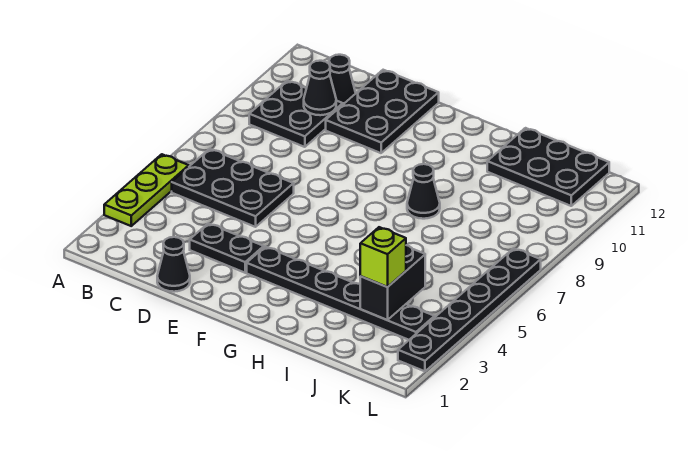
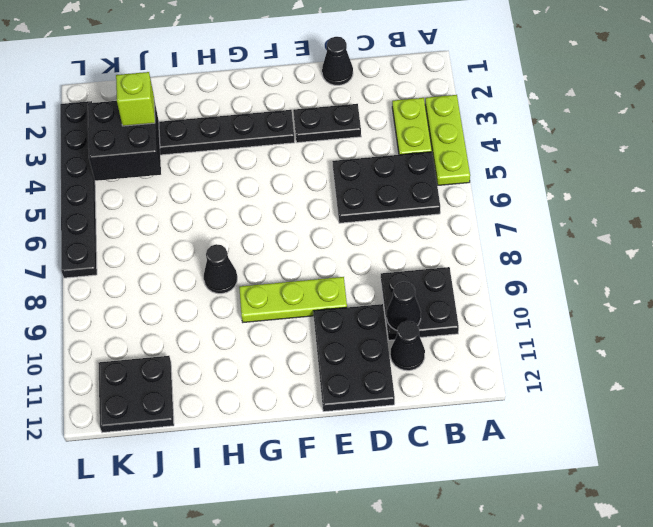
none -> lime 1x2 plate [392,98,432,155]
none -> lime 1x3 plate [239,277,347,322]
black 2x3 plate [487,128,609,206] -> black 2x2 plate [98,356,174,433]
black 1x2 brick [360,245,425,320] -> black 2x2 brick [88,100,161,181]

